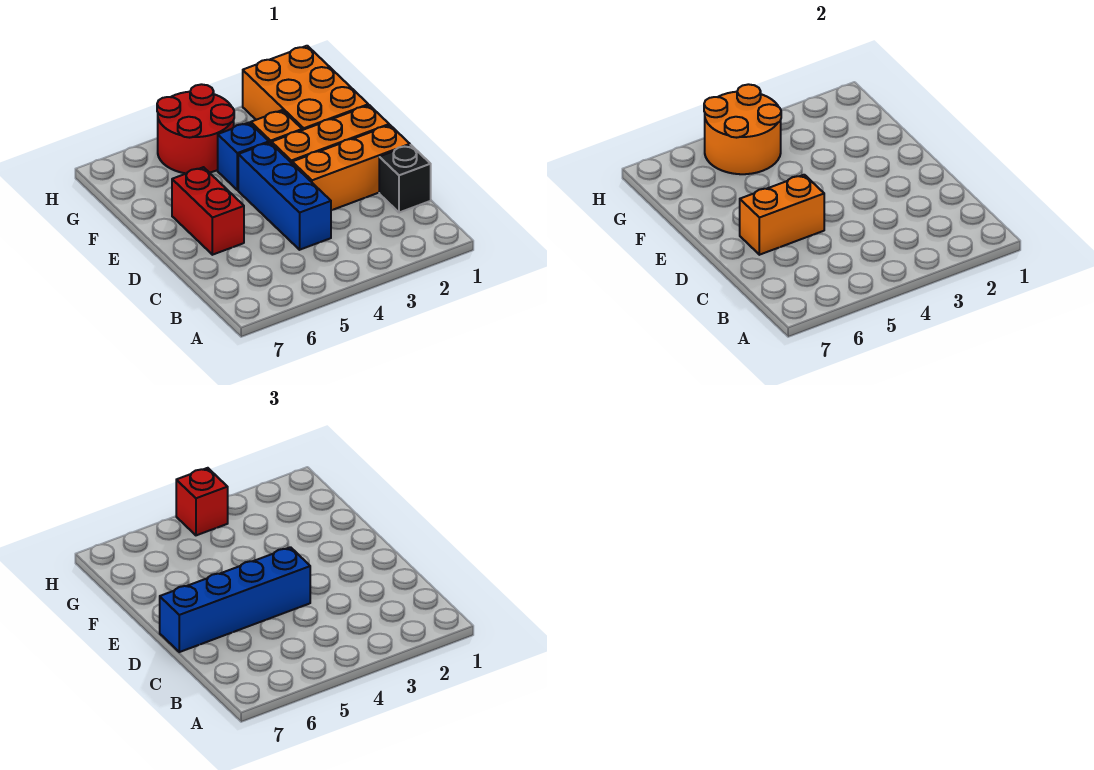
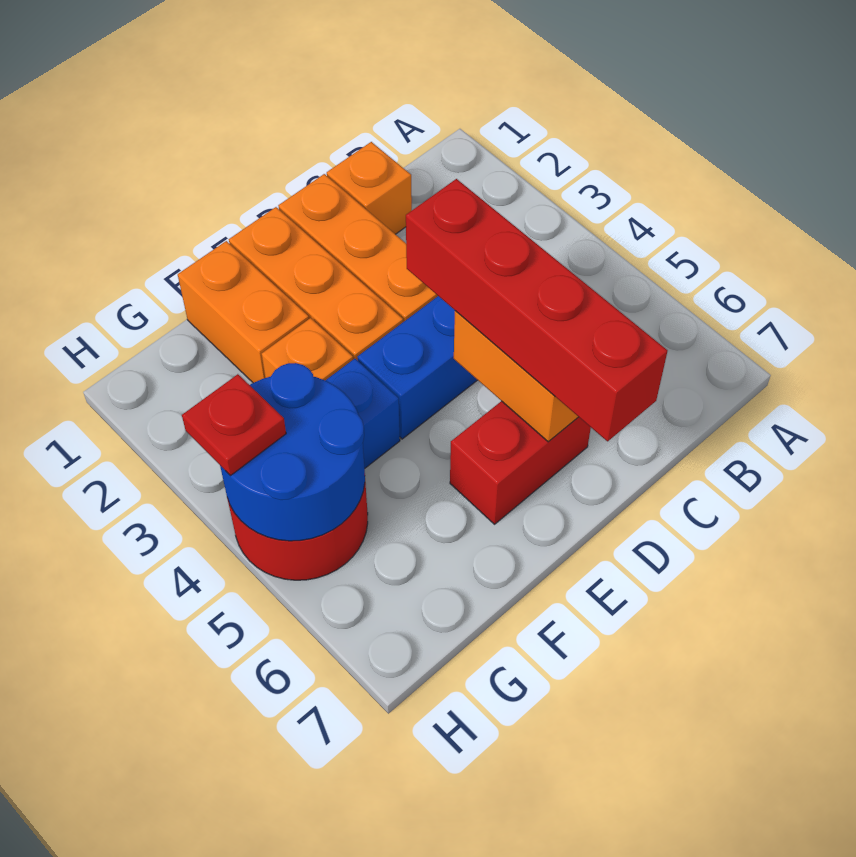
black 1x1 brick [379,145,431,213] -> orange 1x1 brick [327,142,412,234]
blue 1x4 brick [160,547,310,652] -> red 1x4 brick [406,179,668,441]
orange 2x3 brick [243,46,368,130] -> orange 1x2 brick [178,241,309,383]
orange 2x2 round brick [704,84,781,174] -> blue 2x2 round brick [220,363,365,541]
red 1x1 brick [176,468,228,535] -> red 1x1 plate [182,374,286,476]

